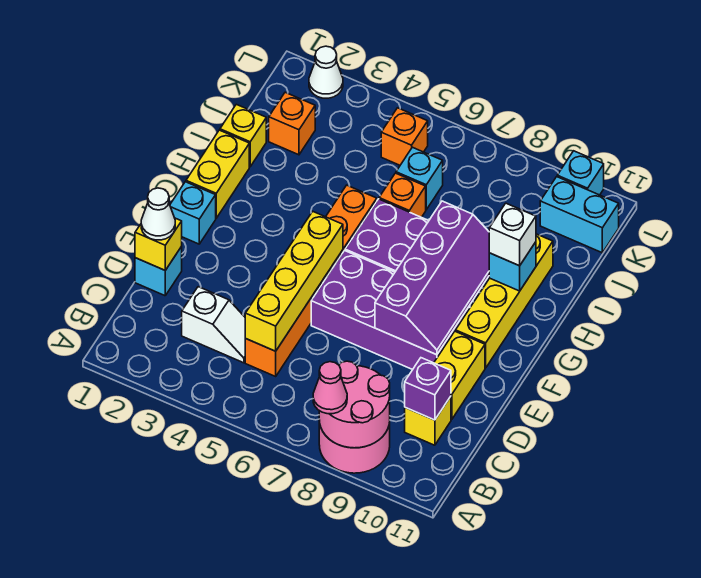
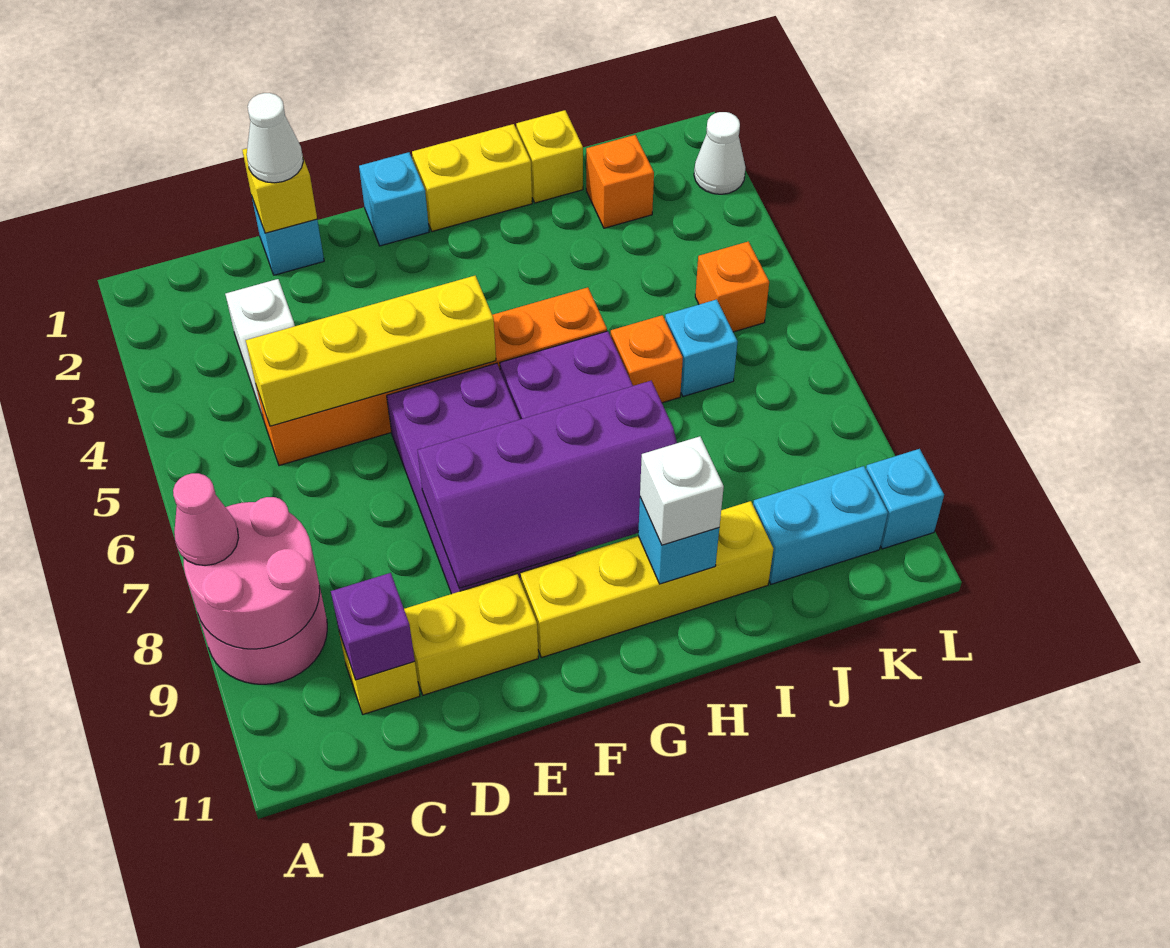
cyan 1x2 brick [540,177,619,253] -> cyan 1x2 brick turned to [753,466,888,584]

